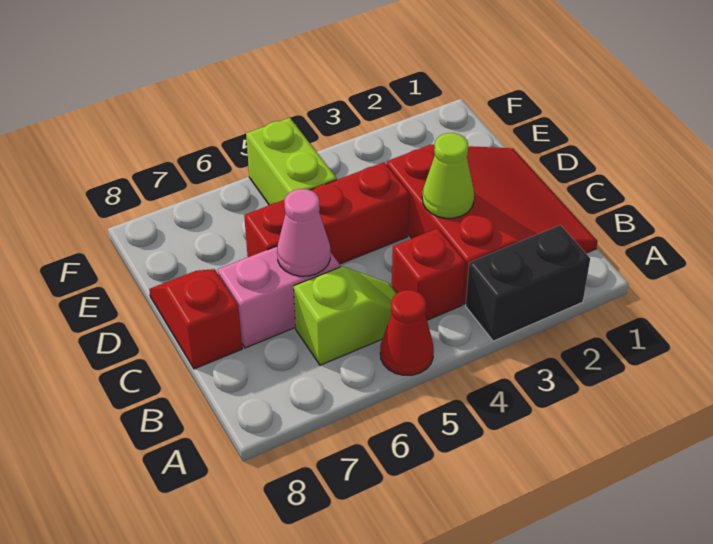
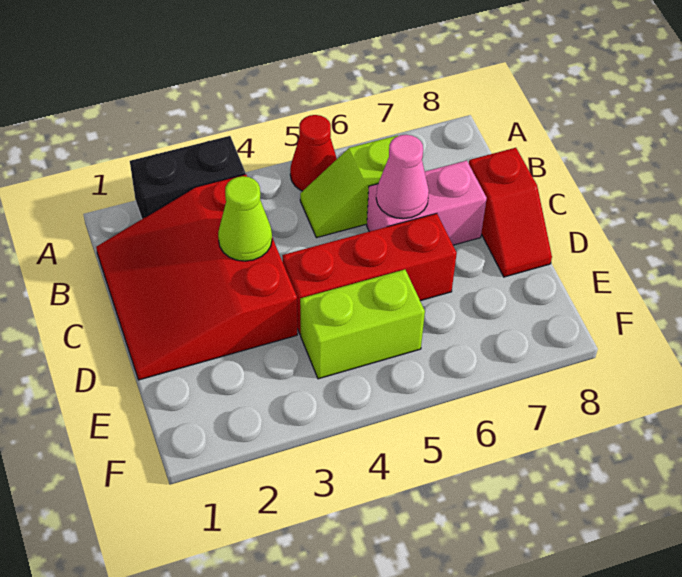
red 1x1 brick [392,228,465,320] -> none
lime 1x2 brick [246,118,337,205] -> lime 1x2 brick turned to [300,270,425,379]

